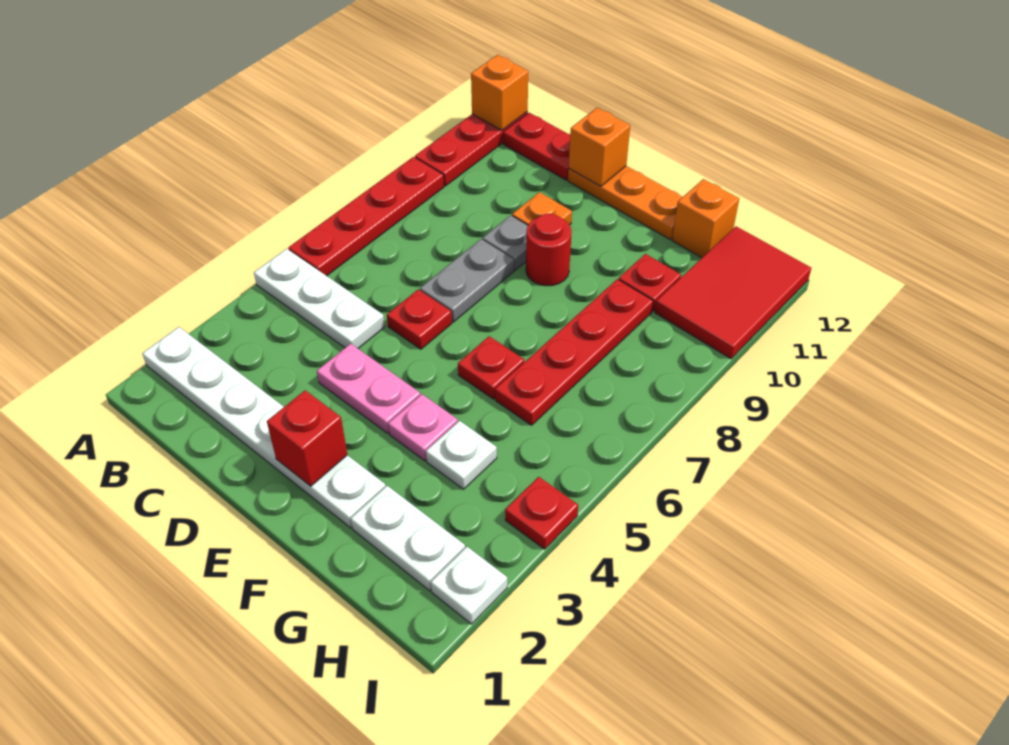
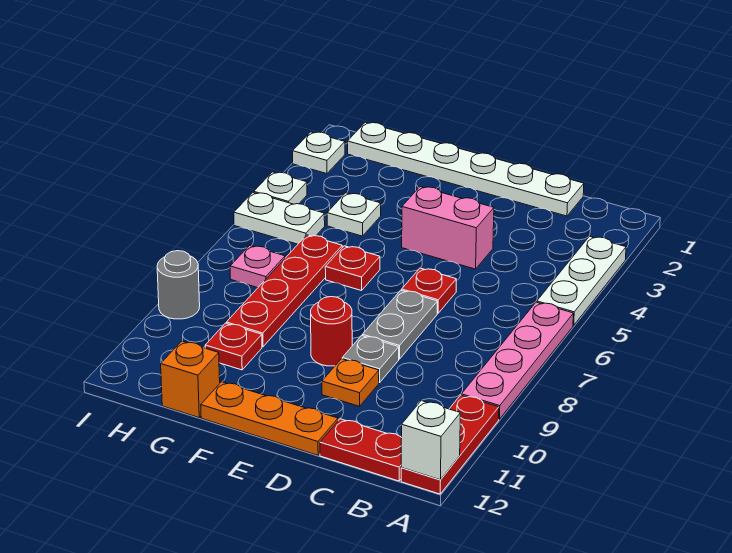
white 1x6 plate [142,327,386,528] -> white 1x6 plate moved to [348,122,584,216]
white 1x3 plate [254,249,385,348] -> white 1x3 plate turned to [537,236,626,325]
red 1x4 plate [288,157,444,276] -> pink 1x4 plate [461,302,573,419]
orange 1x1 brick [471,55,528,130] -> white 1x1 brick [401,401,460,480]
pink 1x2 plate [317,344,420,433] -> pink 1x2 brick [402,187,494,269]
orange 1x1 brick [569,108,630,186] -> none
red 1x1 brick [267,390,347,486] -> none
pink 1x1 plate [388,394,458,461] -> pink 1x1 plate moved to [230,245,285,288]
white 1x2 plate [351,486,465,591] -> white 1x2 plate moved to [234,192,325,244]
red 2x3 tile [655,226,811,359] -> none
red 1x1 plate [505,477,578,549] -> white 1x1 plate [254,172,307,204]
none -> grey 1x1 round brick [157,251,200,319]

